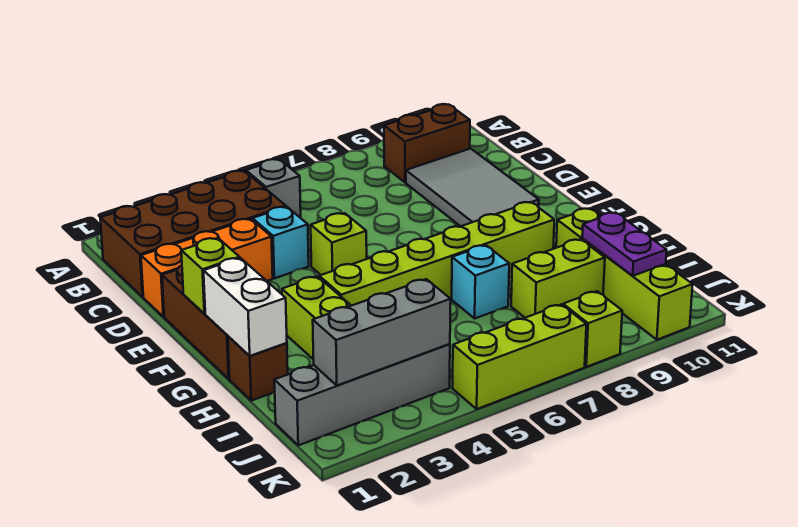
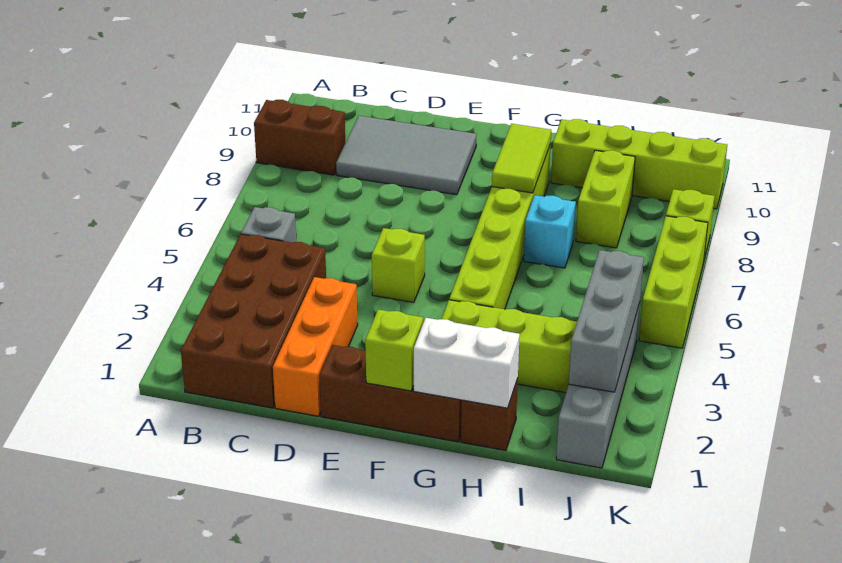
brown 1x2 brick [384,104,470,182] -> brown 1x2 brick turned to [254,100,345,175]
cyan 1x1 brick [252,207,309,278] -> none
none -> lime 1x2 tile [492,124,551,193]
purple 1x2 plate [582,212,667,276] -> none

